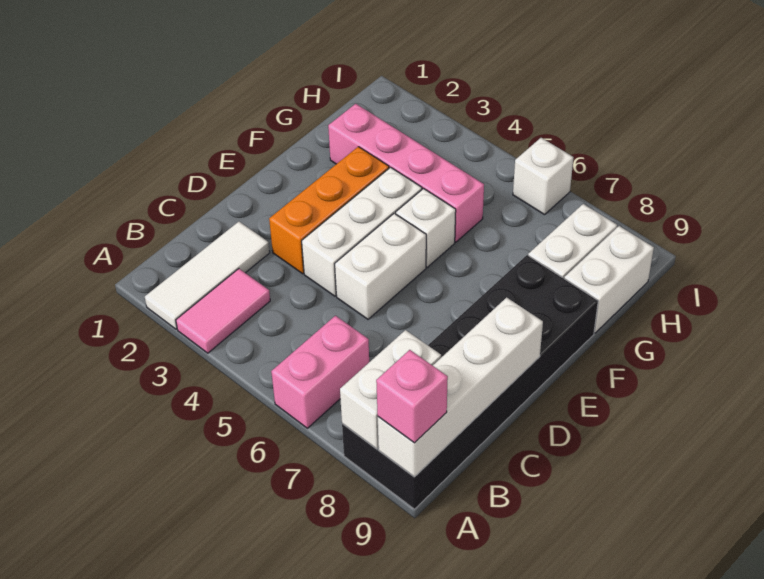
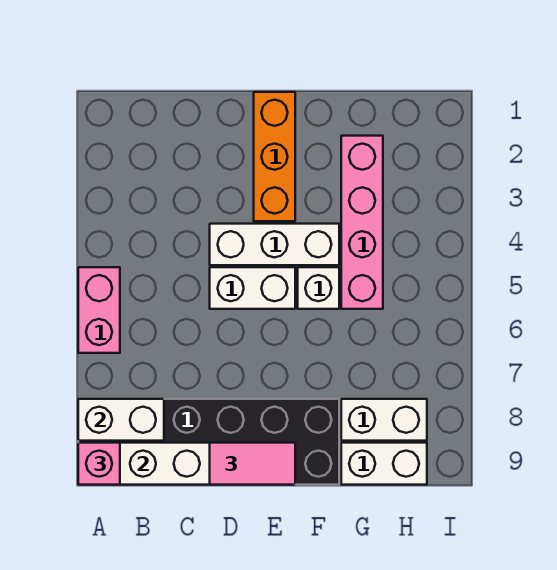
white 1x3 tile [145,222,270,329] -> none
pink 1x2 tile [176,269,270,353] -> pink 1x2 tile moved to [210,443,295,485]
pink 1x2 brick [271,316,369,428] -> pink 1x2 brick turned to [78,267,120,353]
orange 1x3 brick [269,147,389,274] -> orange 1x3 brick turned to [254,92,295,221]
white 1x1 brick [513,138,573,215] -> none

